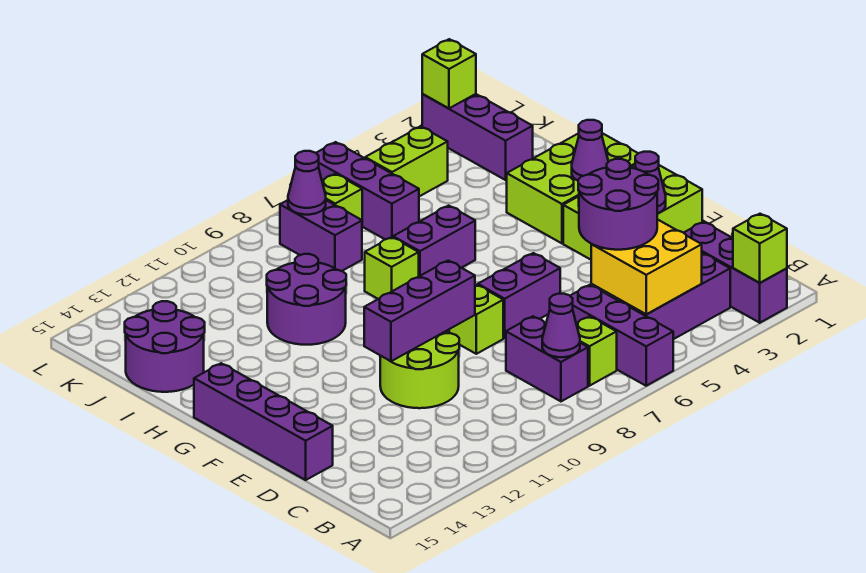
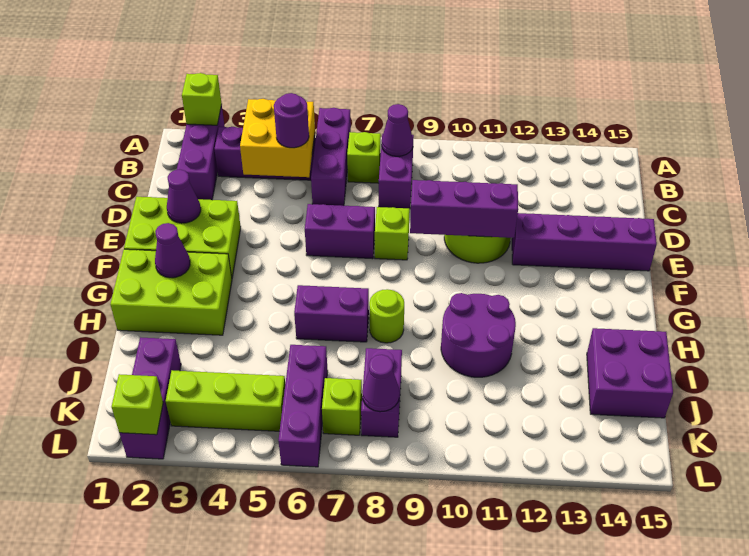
purple 2x2 round brick [578,159,658,250] -> purple 1x1 round brick [274,93,309,148]
purple 1x4 brick [194,363,333,480] -> purple 1x4 brick turned to [512,213,657,271]
lime 1x1 brick [365,237,419,299] -> lime 1x1 round brick [369,289,404,343]
purple 2x2 round brick [125,301,205,392] -> purple 2x2 brick [587,328,673,418]
lime 1x2 brick [365,126,448,196] -> lime 1x3 brick [166,370,285,431]

